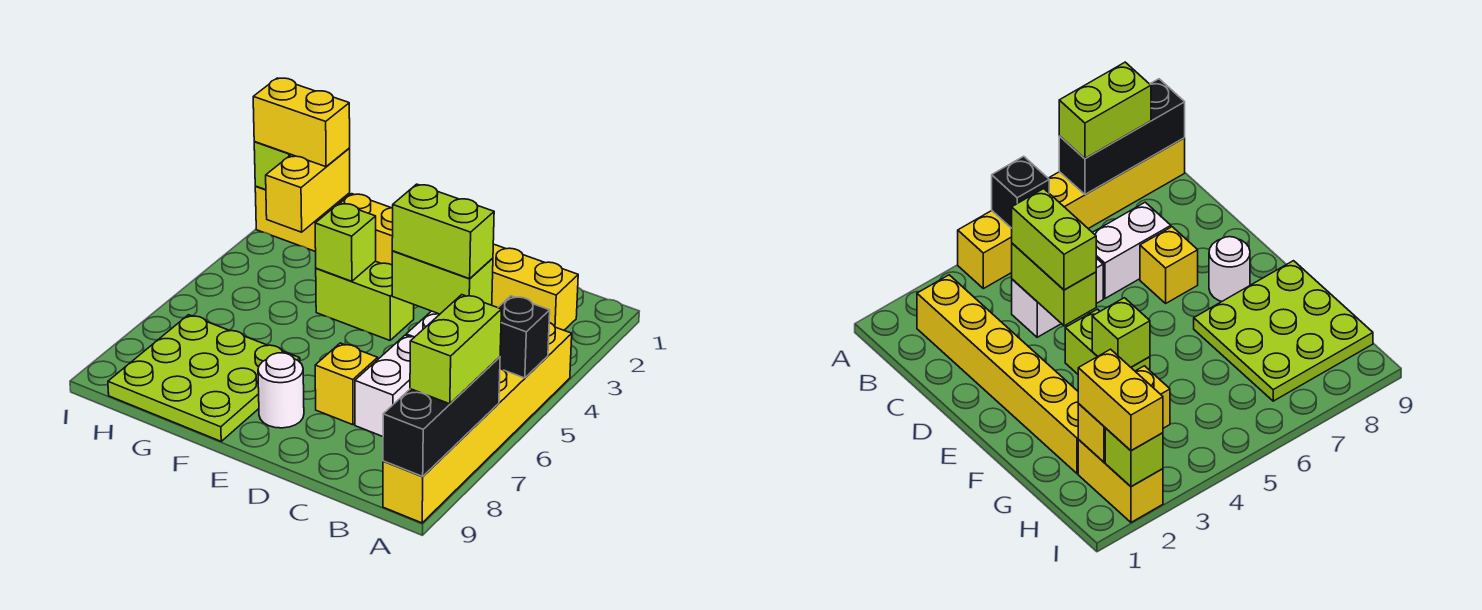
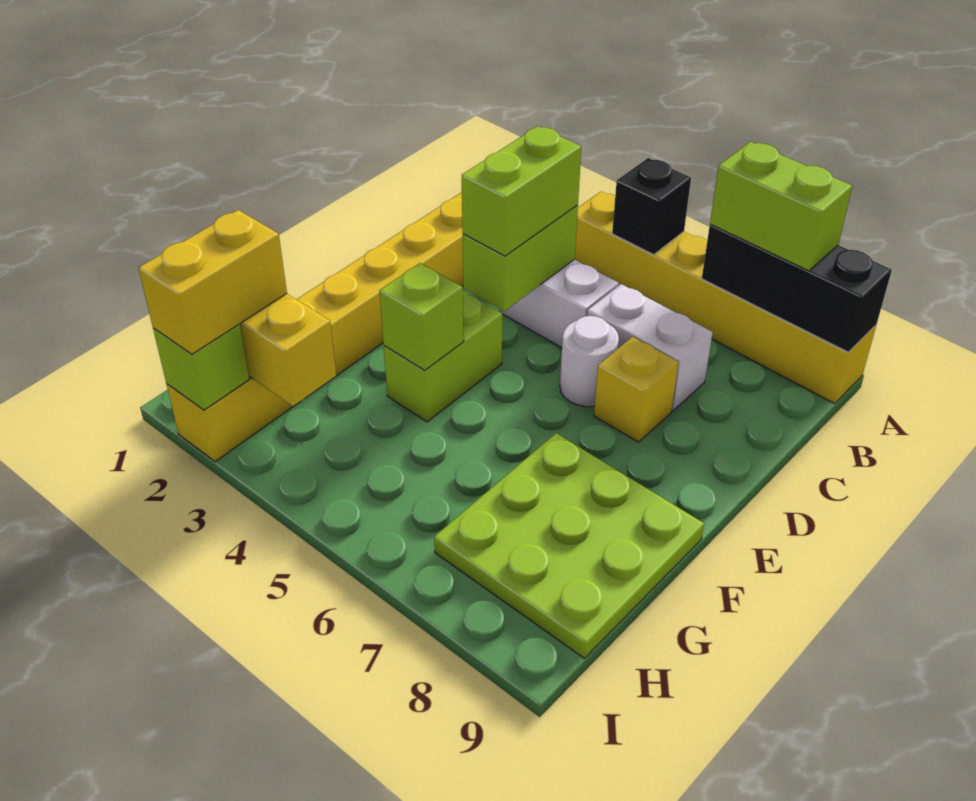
white 1x1 round brick [258,353,304,428] -> white 1x1 round brick moved to [560,316,619,407]

